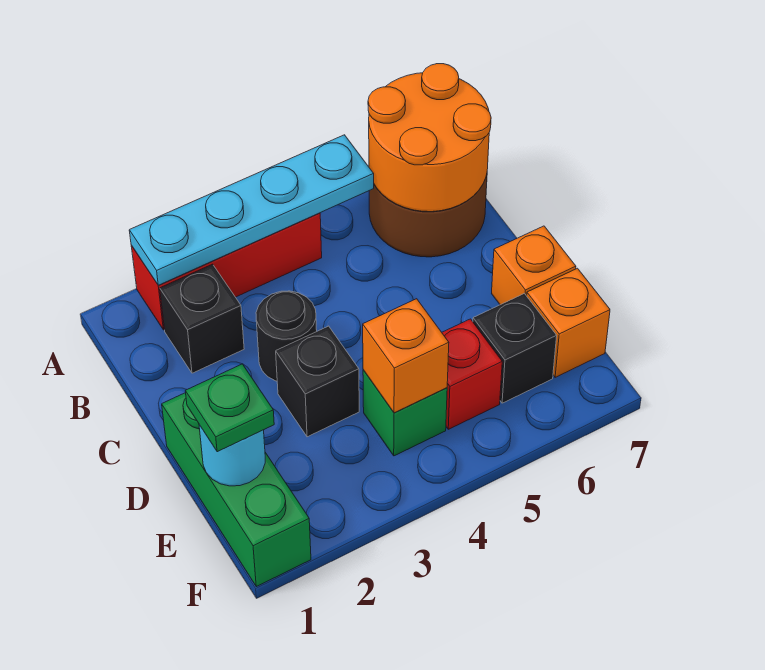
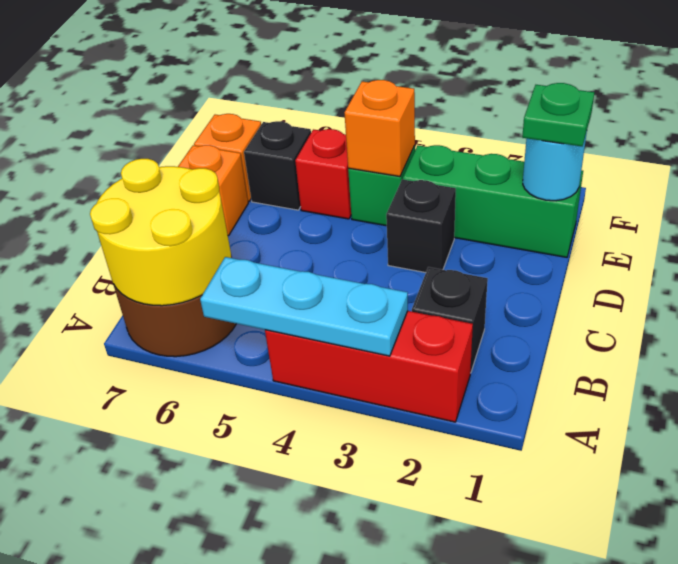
cyan 1x4 plate [129,135,374,285] -> cyan 1x3 plate [200,257,408,356]
orange 2x2 round brick [368,64,491,212] -> yellow 2x2 round brick [90,159,231,306]
black 1x1 round brick [256,291,317,381] -> none
green 1x3 brick [162,393,311,587] -> green 1x3 brick turned to [403,145,583,257]

